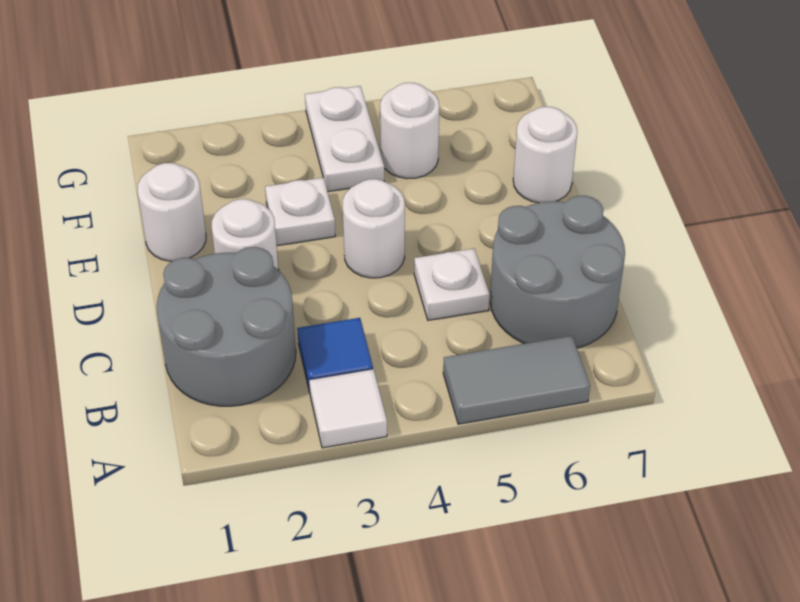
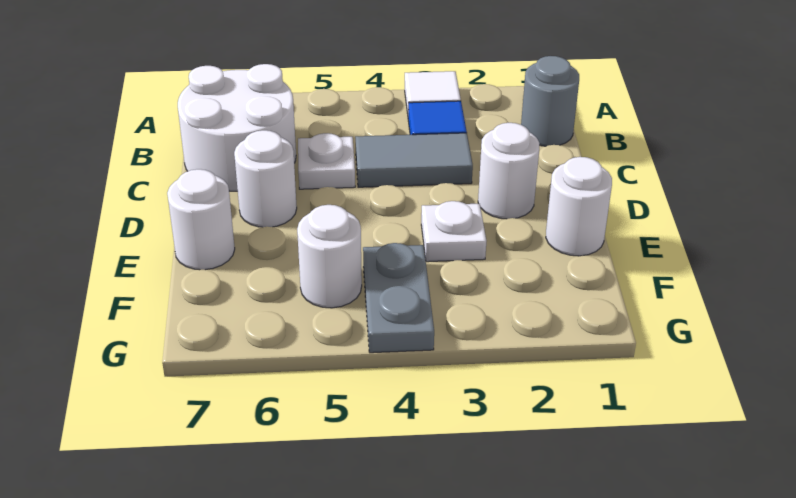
grey 1x2 tile [443,336,590,424] -> grey 1x2 tile moved to [355,133,473,187]
grey 2x2 round brick [157,247,296,406] -> grey 1x1 round brick [521,56,579,146]
grey 2x2 round brick [490,196,625,348] -> white 2x2 round brick [178,64,296,191]
white 1x1 round brick [342,179,405,278] -> white 1x1 round brick moved to [234,130,297,227]
white 1x2 plate [305,86,384,192] -> grey 1x2 plate [363,243,434,353]

